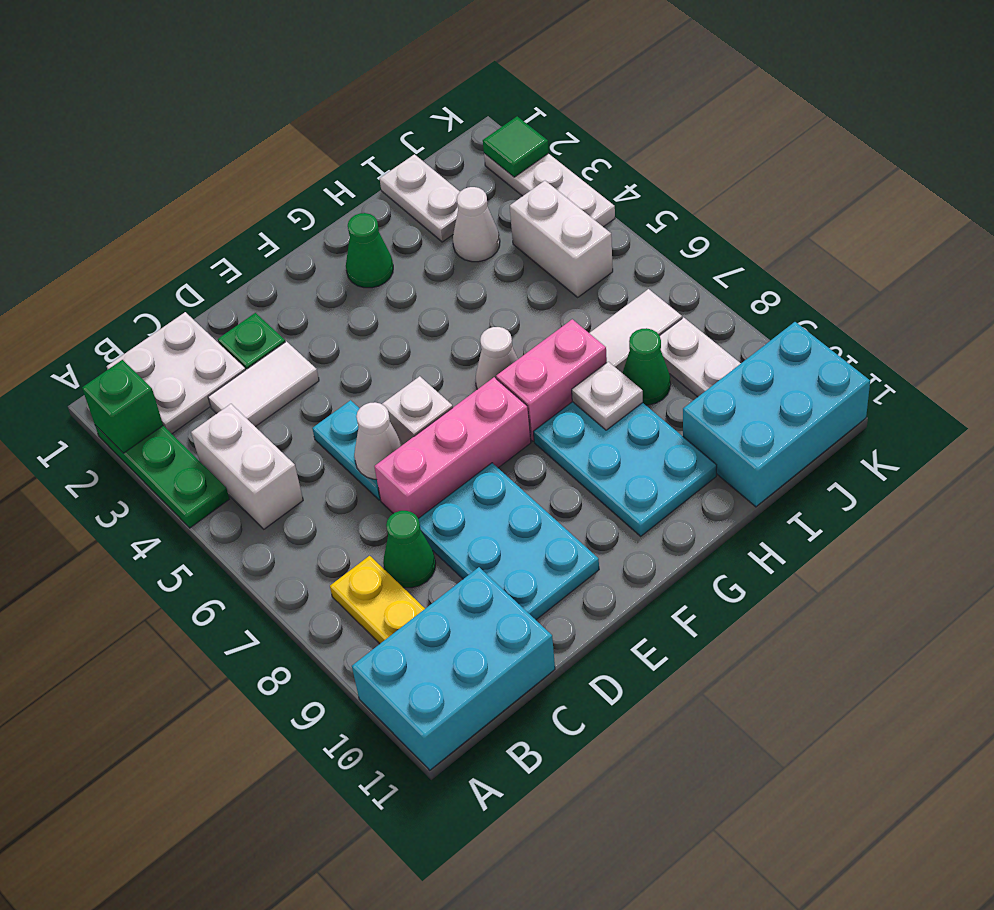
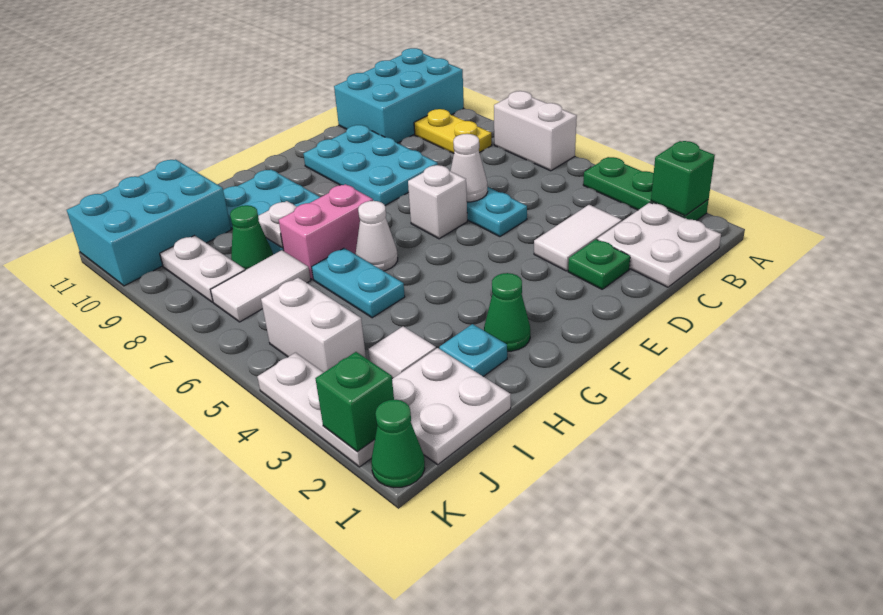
white 1x2 brick [191,404,303,529] -> white 1x2 brick moved to [494,91,577,171]
green 1x1 cone [383,511,436,588] -> green 1x1 cone moved to [371,400,425,488]
pink 1x3 brick [374,377,531,518] -> none
none -> cyan 1x1 plate [439,324,507,377]
none -> cyan 1x2 plate [312,248,405,318]
white 1x2 plate [380,154,460,242] -> white 2x2 plate [392,348,511,465]
white 1x1 cone [453,187,500,262] -> white 1x1 tile [368,326,436,379]
green 1x1 tile [483,116,549,177] -> green 1x1 brick [315,352,394,452]

